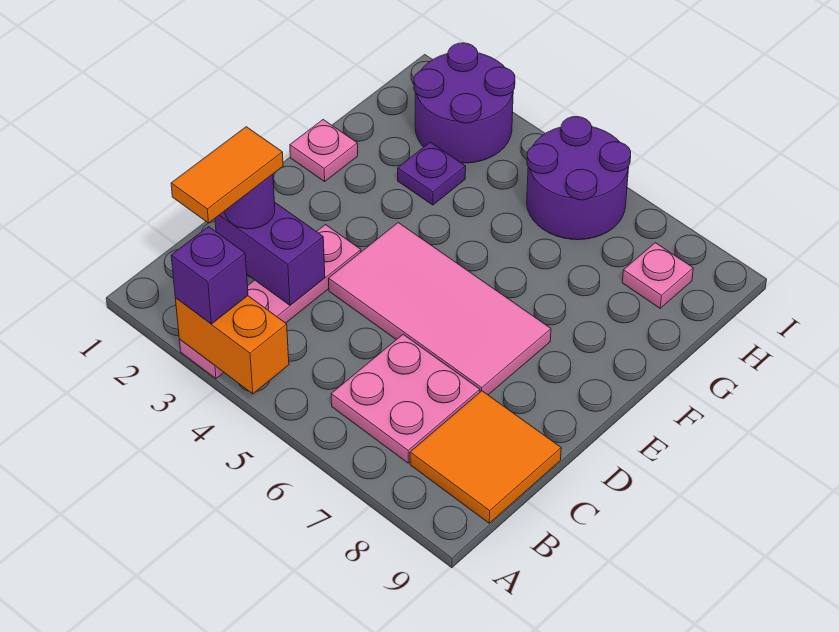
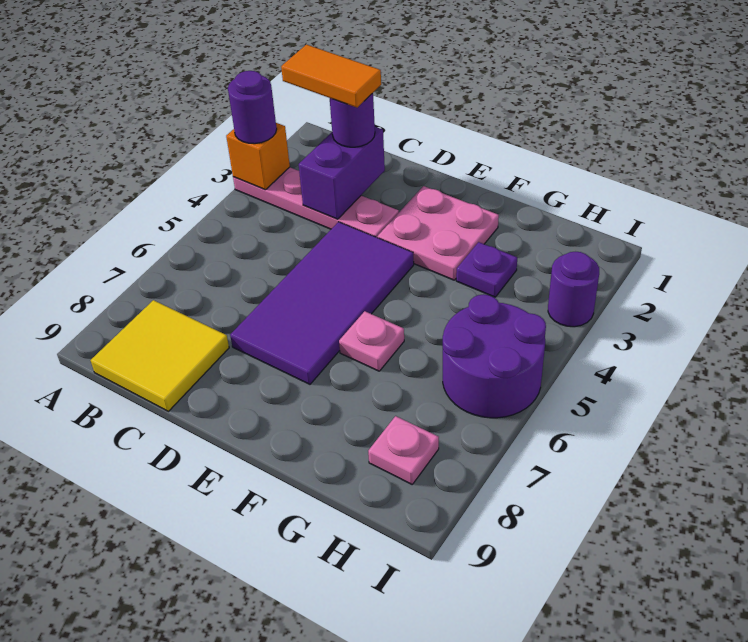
orange 1x2 brick [175,296,289,394] -> orange 1x1 brick [226,123,290,190]
purple 1x1 brick [171,227,248,324] -> purple 1x1 round brick [228,71,277,144]
pink 2x2 plate [331,334,480,463] -> pink 2x2 plate moved to [377,186,499,280]
orange 2x2 tile [410,391,561,523] -> yellow 2x2 tile [91,300,229,411]
pink 2x4 tile [328,223,551,395] -> purple 2x4 tile [230,222,414,384]
pink 1x1 plate [290,120,358,182] -> pink 1x1 plate moved to [339,311,404,371]
purple 2x2 round brick [414,43,515,163] -> purple 1x1 round brick [548,252,599,327]

